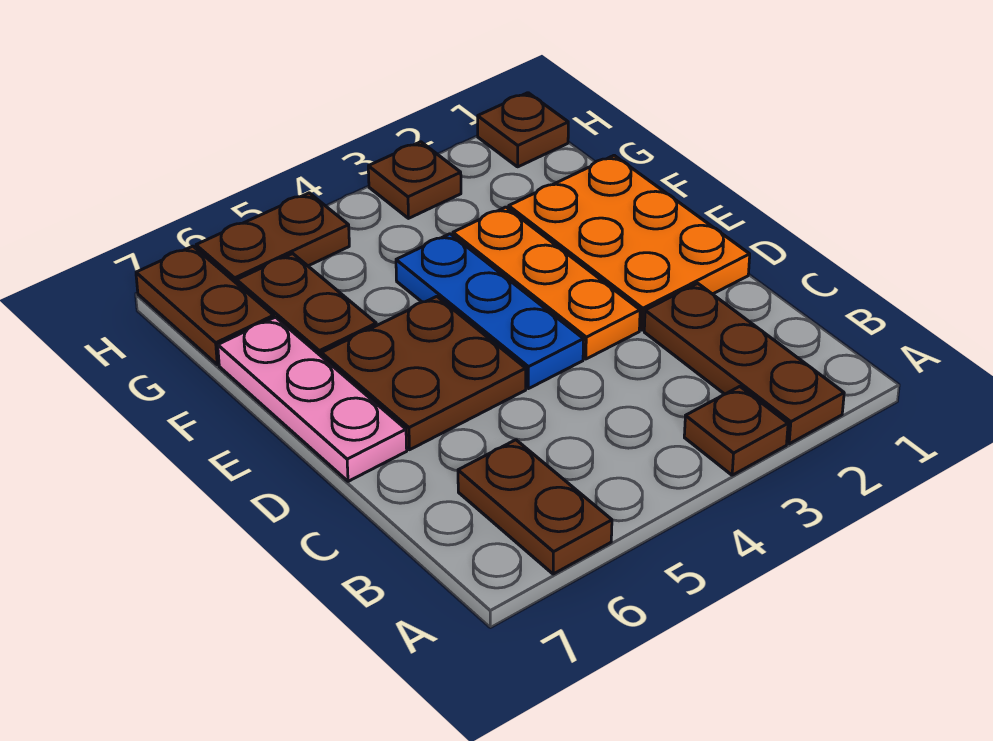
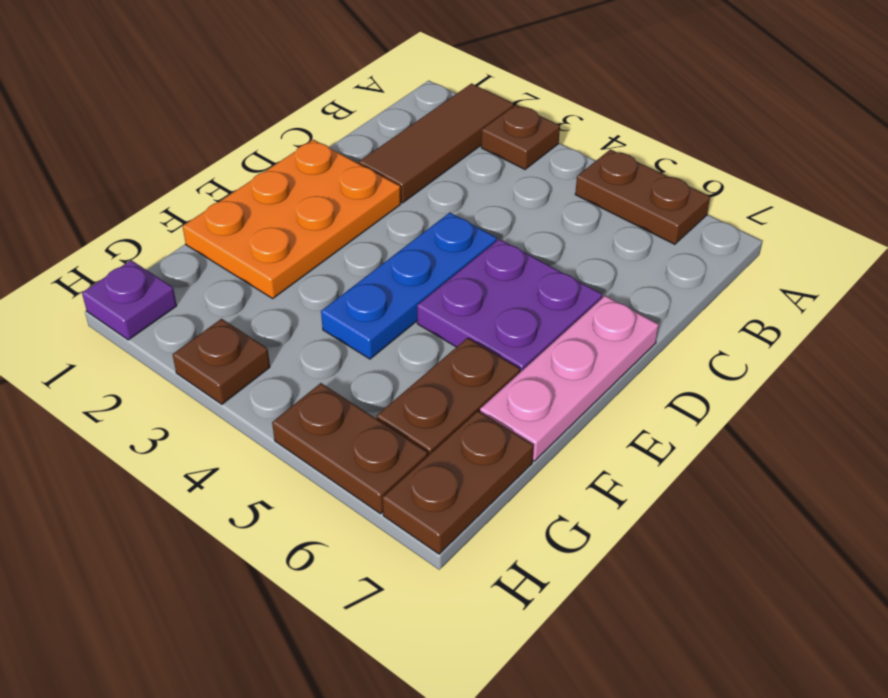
brown 1x3 plate [644,283,844,444] -> brown 1x3 tile [359,84,514,203]
brown 1x2 plate [458,440,612,574] -> brown 1x2 plate turned to [575,149,710,244]
orange 1x3 plate [453,207,640,359] -> none
brown 2x2 plate [321,296,526,450] -> purple 2x2 plate [417,239,602,372]
brown 1x1 plate [478,93,568,167] -> purple 1x1 plate [82,260,177,340]

